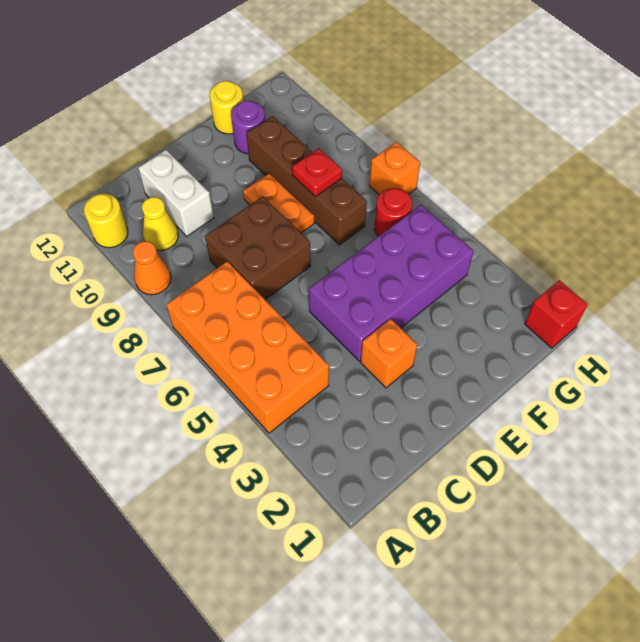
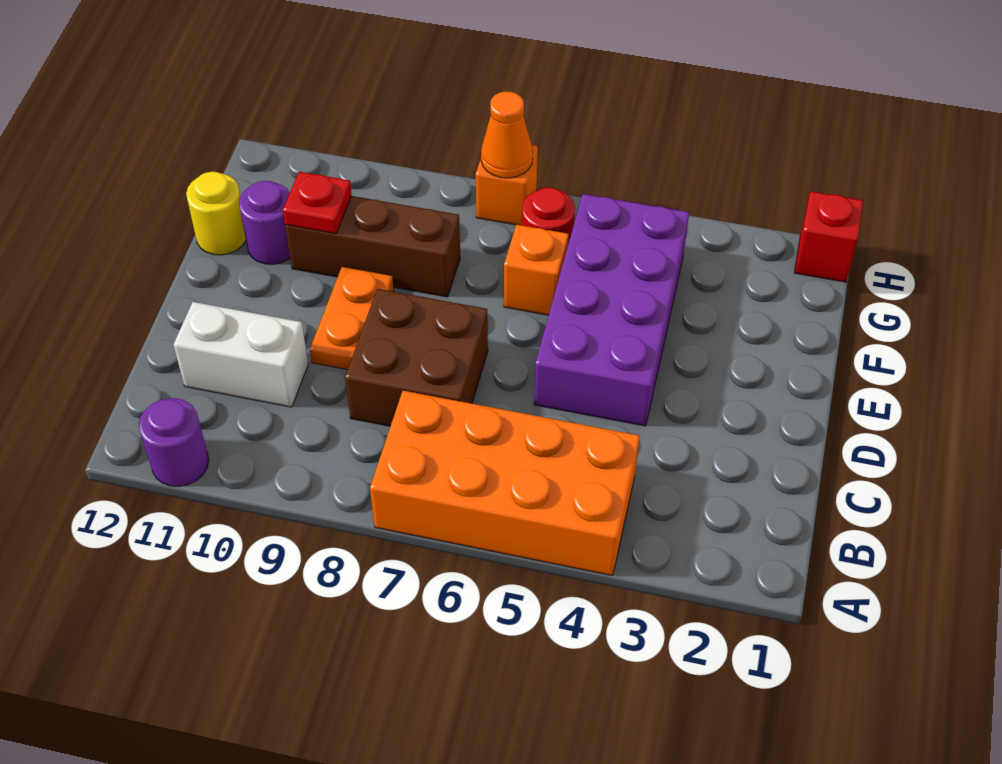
orange 1x1 cone [133,241,171,295] -> orange 1x1 cone moved to [481,91,533,178]
yellow 1x1 round brick [84,194,128,248] -> purple 1x1 round brick [139,398,209,486]
yellow 1x1 cone [142,197,178,250] -> none
orange 1x1 brick [361,319,417,388] -> orange 1x1 brick moved to [504,225,569,315]
orange 1x2 plate [243,173,314,233] -> orange 1x2 plate turned to [310,266,394,370]
brown 1x4 brick [246,116,367,245] -> brown 1x3 brick [285,196,460,297]
red 1x1 plate [292,148,342,196] -> red 1x1 plate moved to [283,172,352,234]

